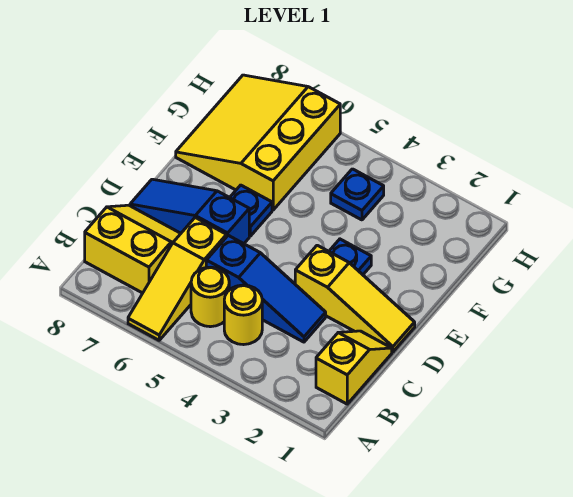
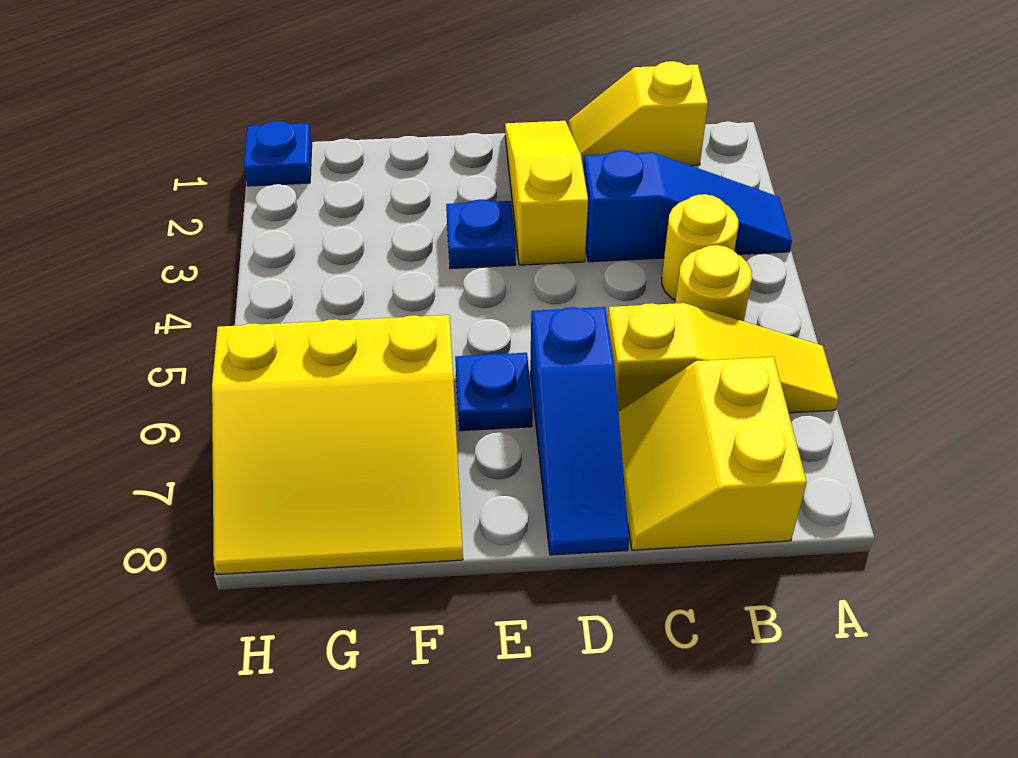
blue 1x3 slope [206,235,326,342] -> blue 1x3 slope turned to [584,150,792,262]
blue 1x1 plate [331,169,384,220] -> blue 1x1 plate moved to [244,121,312,186]

